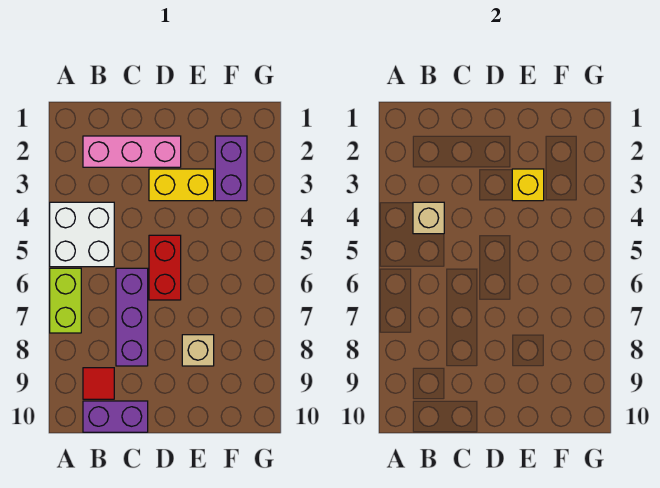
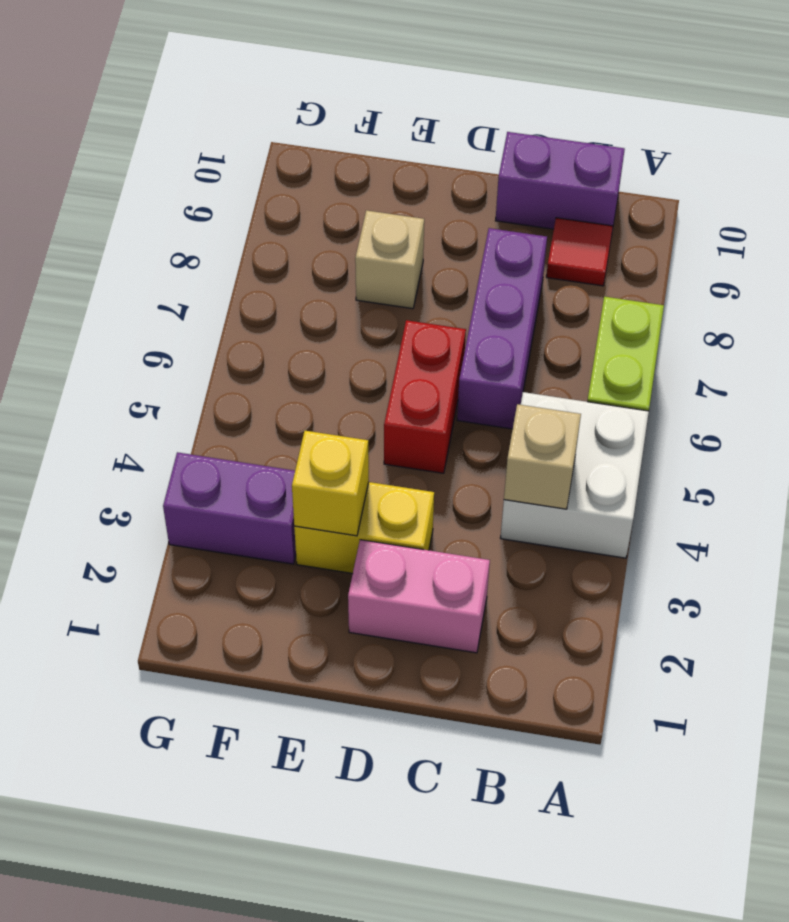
pink 1x3 brick [83,136,181,167] -> pink 1x2 brick [348,540,490,653]
purple 1x2 brick [215,136,247,201] -> purple 1x2 brick turned to [163,452,296,564]

